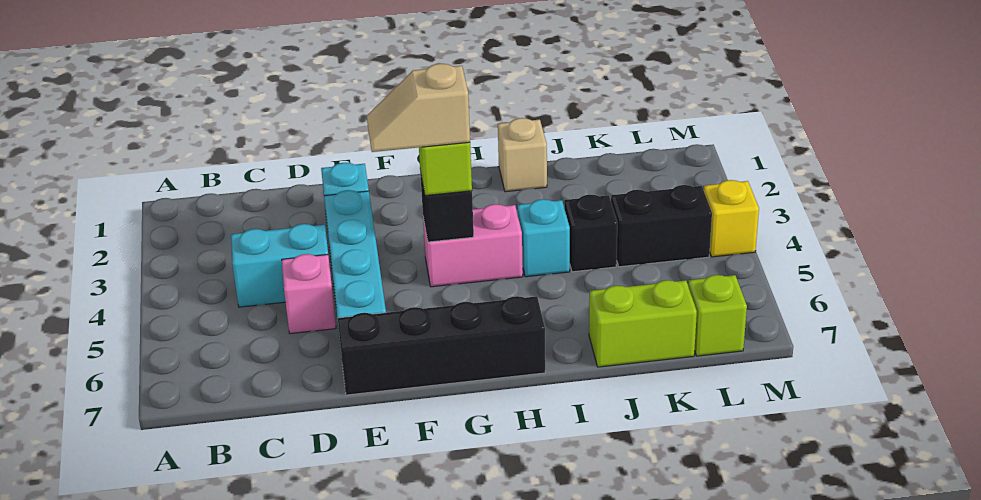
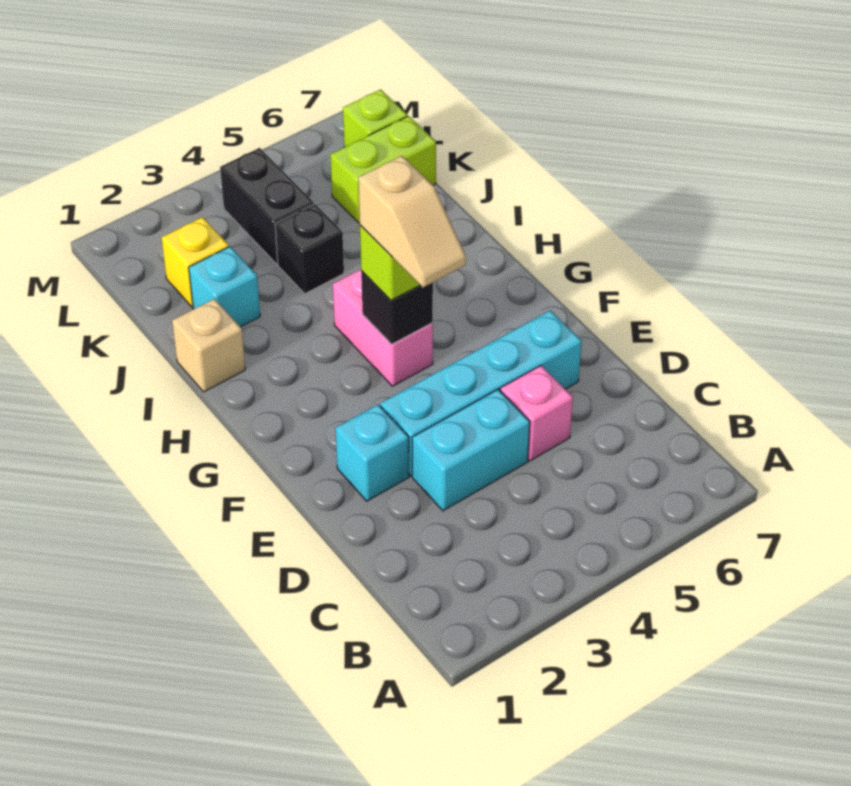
cyan 1x2 brick [231,224,328,307] -> cyan 1x2 brick turned to [412,390,530,511]
black 1x4 brick [338,296,545,395] -> none
cyan 1x1 brick [517,199,570,277] -> cyan 1x1 brick moved to [189,247,260,327]
lime 1x2 brick [589,280,697,367] -> lime 1x2 brick turned to [330,116,436,223]
yellow 1x1 brick [704,180,759,257] -> yellow 1x1 brick moved to [161,217,229,307]

